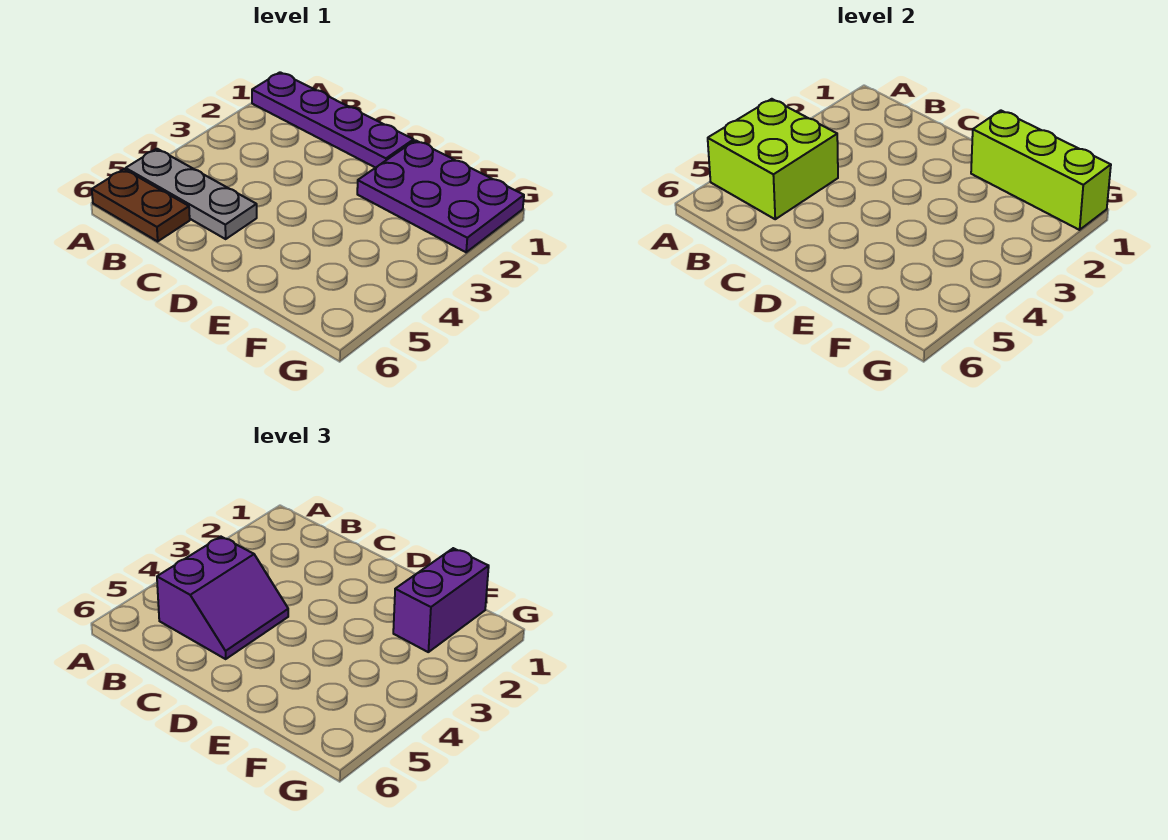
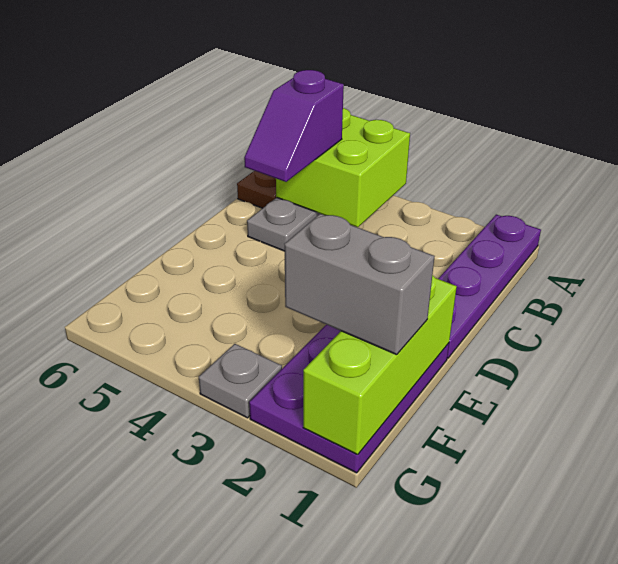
purple 2x2 slope [157,537,288,659] -> purple 1x2 slope [244,70,344,182]
purple 1x2 brick [393,548,489,652] -> grey 1x2 brick [285,214,435,355]
none -> grey 1x1 plate [199,344,282,418]

